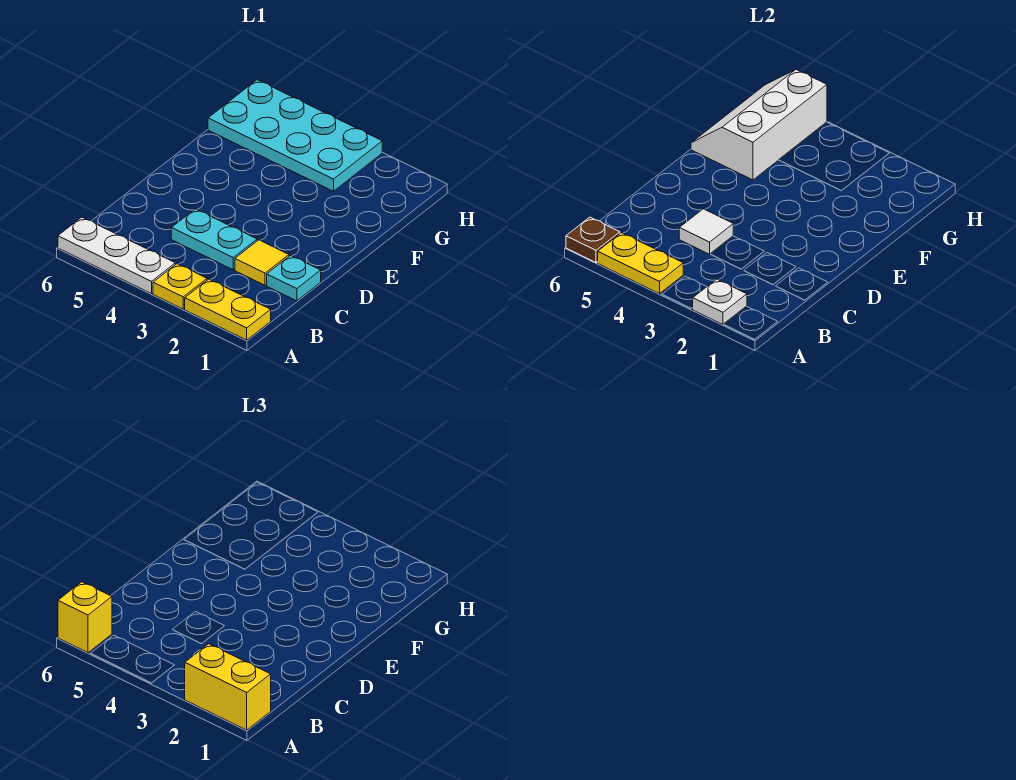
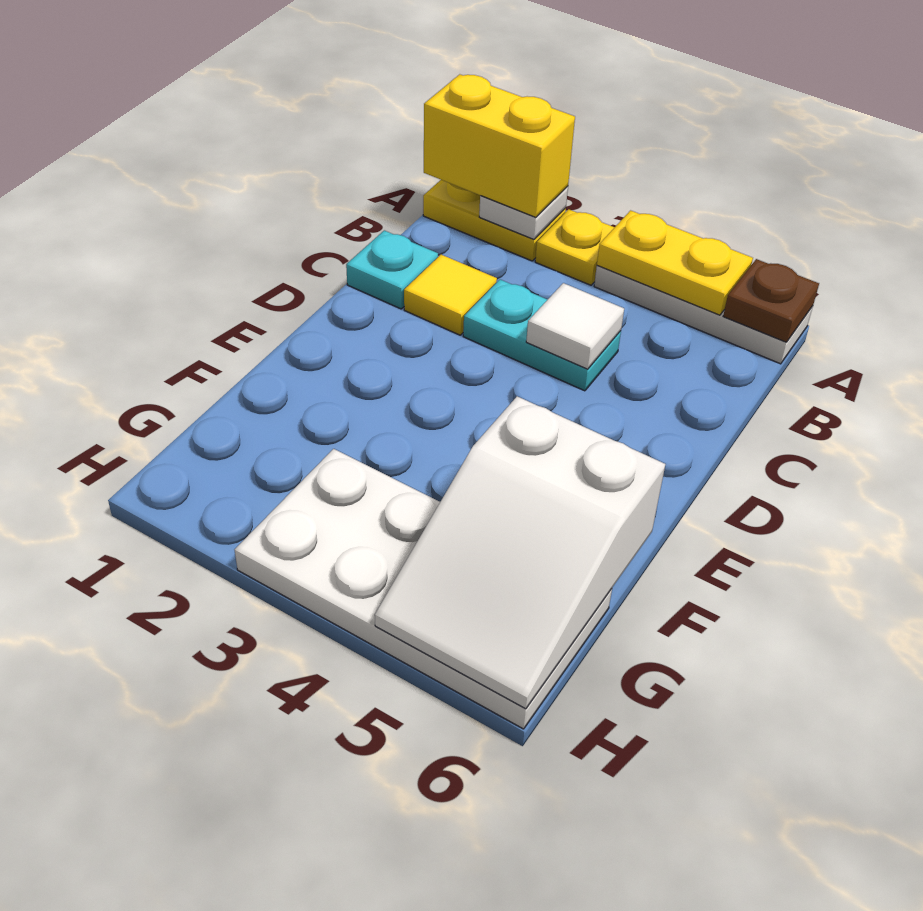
yellow 1x1 brick [58,582,112,653] -> none
white 2x3 slope [691,70,827,180] -> white 2x3 slope turned to [375,396,665,709]
cyan 2x4 plate [208,80,382,191] -> white 2x4 plate [235,449,612,729]

